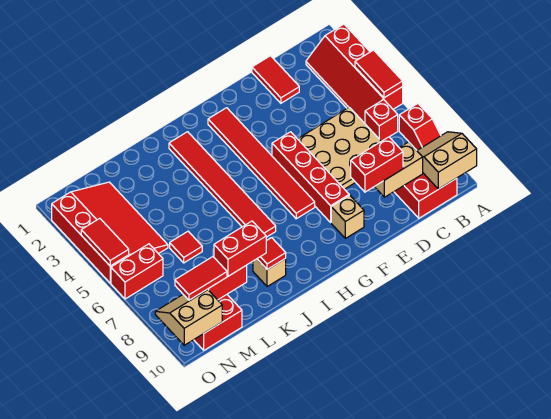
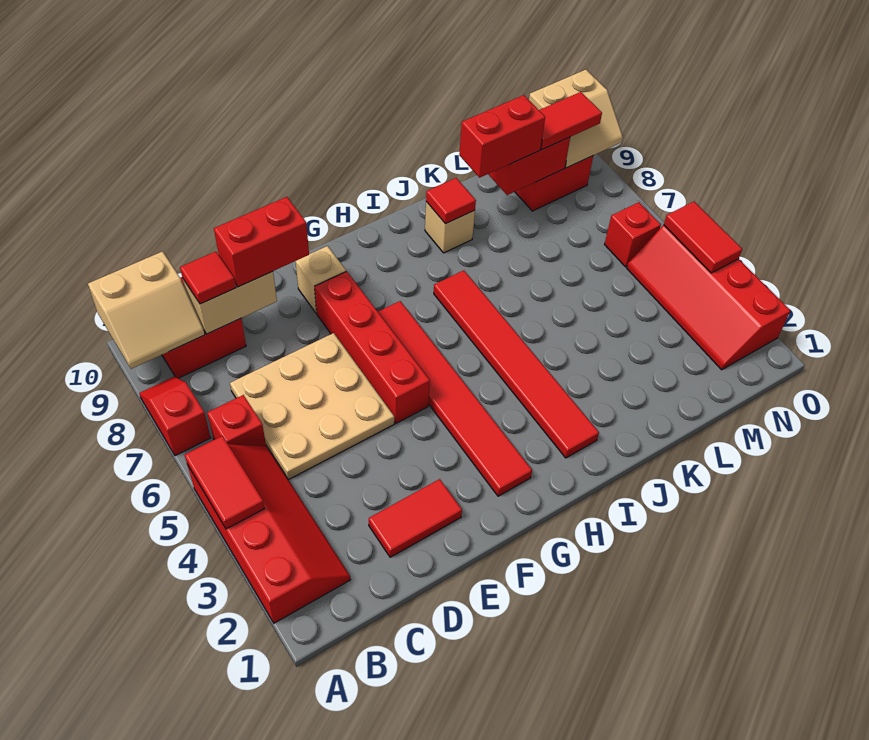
red 1x2 tile [252,56,299,103] -> red 1x2 tile turned to [369,479,462,557]
red 1x1 tile [170,231,202,263] -> red 1x1 tile moved to [180,251,236,304]
red 3x4 slope [52,182,168,283] -> red 2x4 slope [627,225,791,370]
red 1x2 brick [111,244,163,299] -> red 1x1 brick [605,202,661,267]

